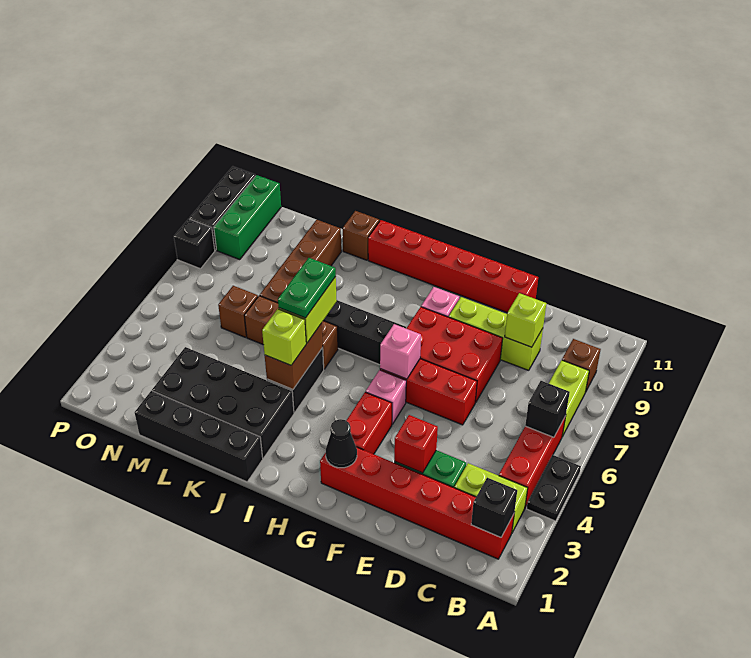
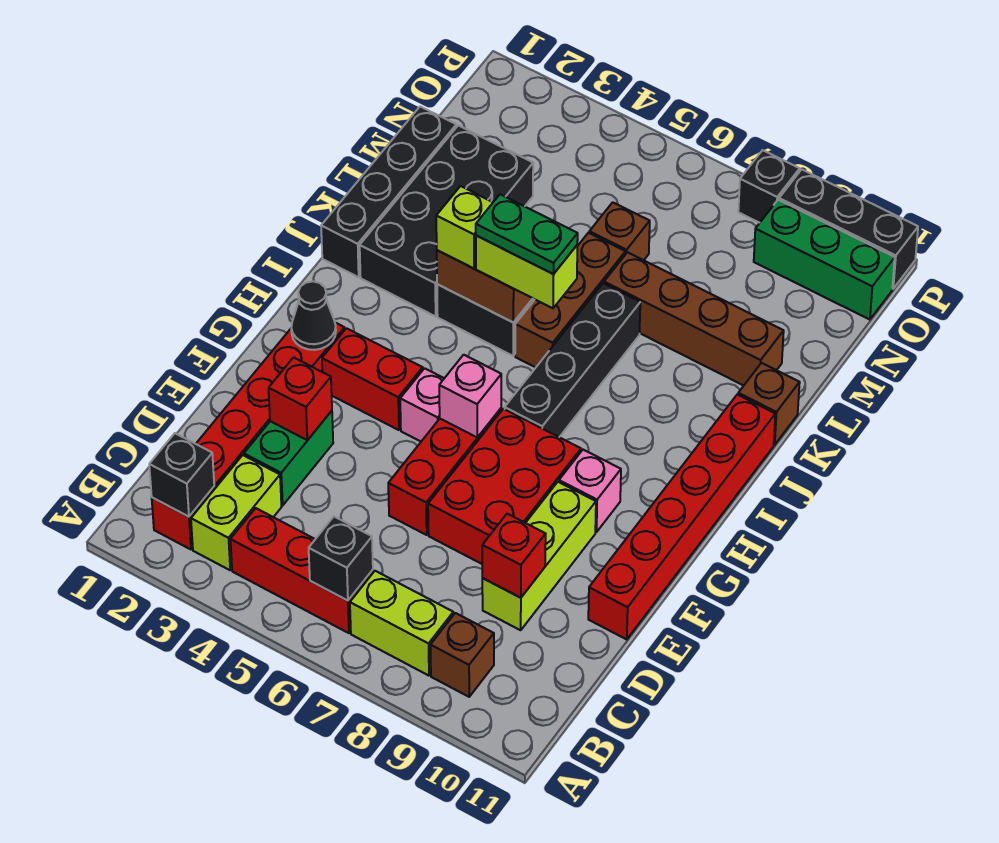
black 1x2 plate [527,455,581,521] -> none
lime 1x1 brick [505,293,546,347] -> red 1x1 brick [482,514,546,598]

